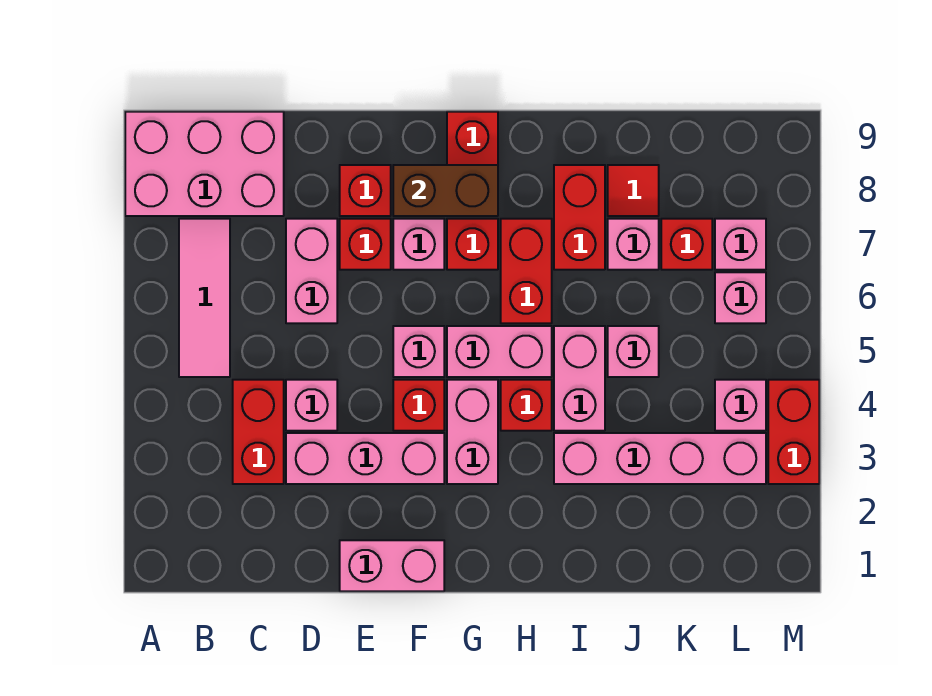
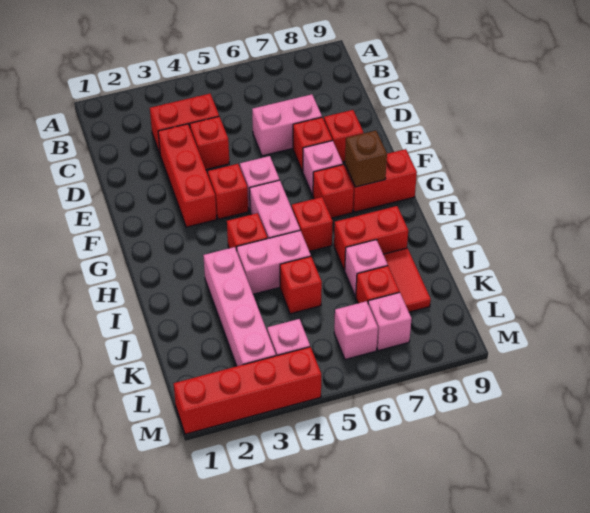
pink 2x3 brick [125,112,284,216] -> none
pink 1x3 tile [179,219,230,377] -> none
pink 1x3 brick [286,433,444,484] -> red 1x3 brick [158,124,217,227]
pink 1x1 brick [286,380,337,431] -> red 1x1 brick [190,117,229,170]
pink 1x2 brick [340,540,444,591] -> none
brown 1x2 brick [393,165,498,216] -> brown 1x1 brick [345,131,387,187]
pink 1x2 brick [447,380,498,484] -> none
red 1x2 brick [501,219,552,323] -> red 1x1 brick [292,197,333,251]
pink 1x1 brick [608,326,659,377] -> red 1x1 brick [280,256,322,314]
red 1x1 tile [608,165,659,216] -> red 1x2 tile [383,248,431,312]
red 1x2 brick [768,380,819,484] -> red 1x4 brick [174,347,321,434]

